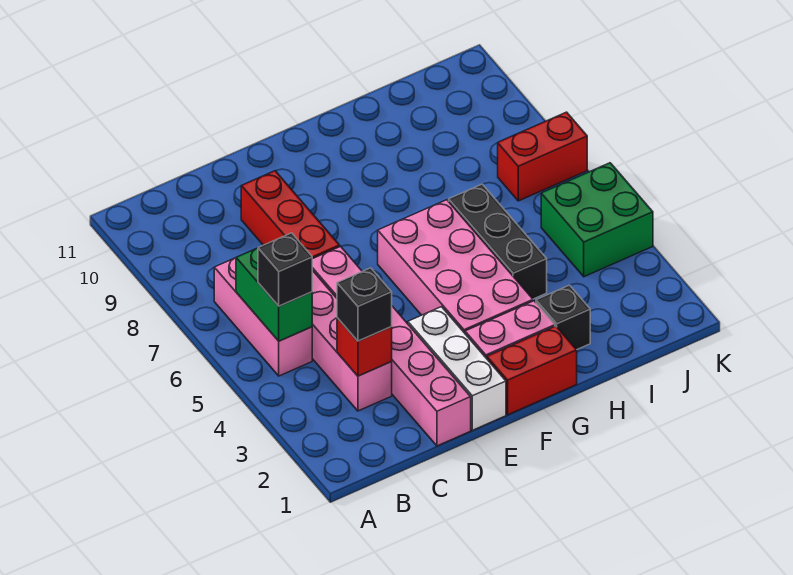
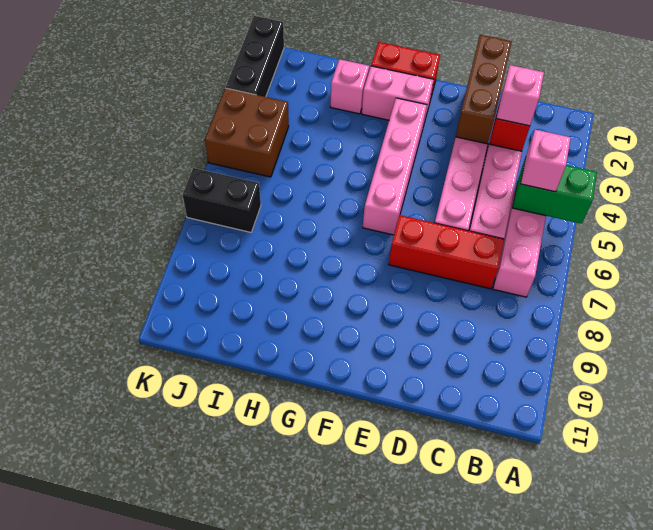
green 1x2 brick [236,248,312,341] -> green 1x2 brick turned to [512,160,597,224]
black 1x1 brick [258,233,312,306] -> pink 1x1 brick [520,130,571,192]
black 1x1 brick [337,268,392,341] -> pink 1x1 brick [496,65,544,126]
none -> brown 1x3 brick [456,35,512,144]
red 1x3 brick [241,171,340,259] -> red 1x3 brick turned to [389,215,504,289]
white 1x3 brick [408,307,506,430] -> none
pink 2x4 brick [378,200,533,333] -> pink 1x4 brick [363,98,427,235]
black 1x1 brick [536,285,590,350] -> pink 1x1 brick [330,59,369,114]
black 1x3 brick [449,184,547,299] -> black 1x3 brick moved to [226,16,284,97]
green 2x2 brick [541,163,653,277] -> brown 2x2 brick [205,88,289,177]
red 1x2 brick [498,112,587,201] -> black 1x2 brick [183,168,261,232]

